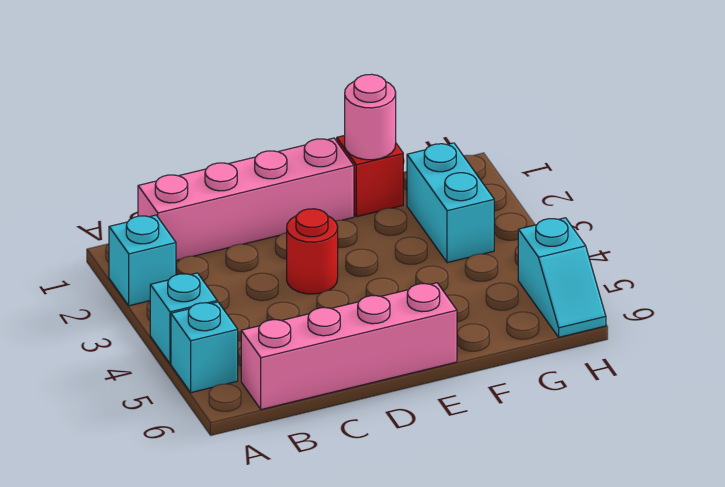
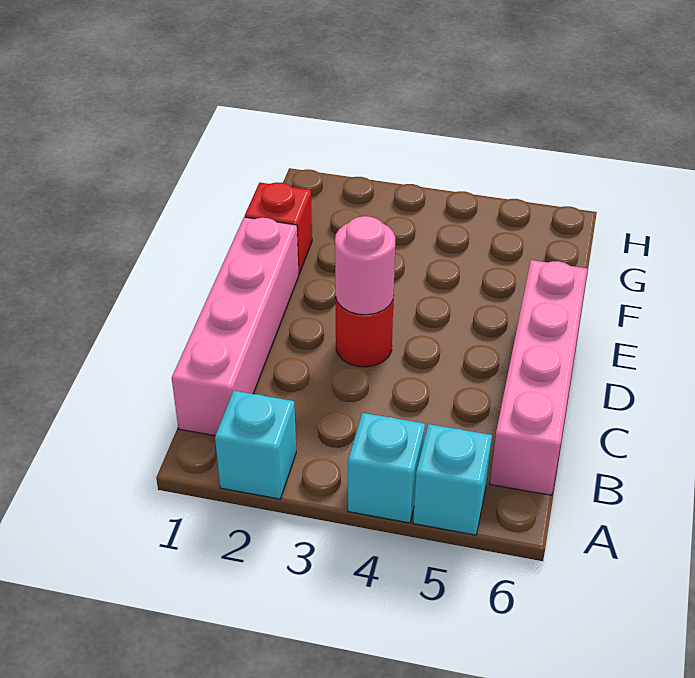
pink 1x1 round brick [345,74,396,160] -> pink 1x1 round brick moved to [335,216,395,315]
cyan 1x2 brick [407,143,494,263] -> none
cyan 1x2 slope [518,218,606,337] -> none

